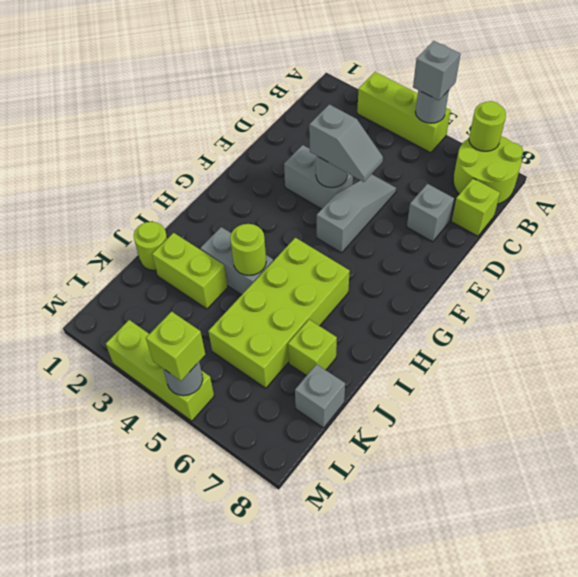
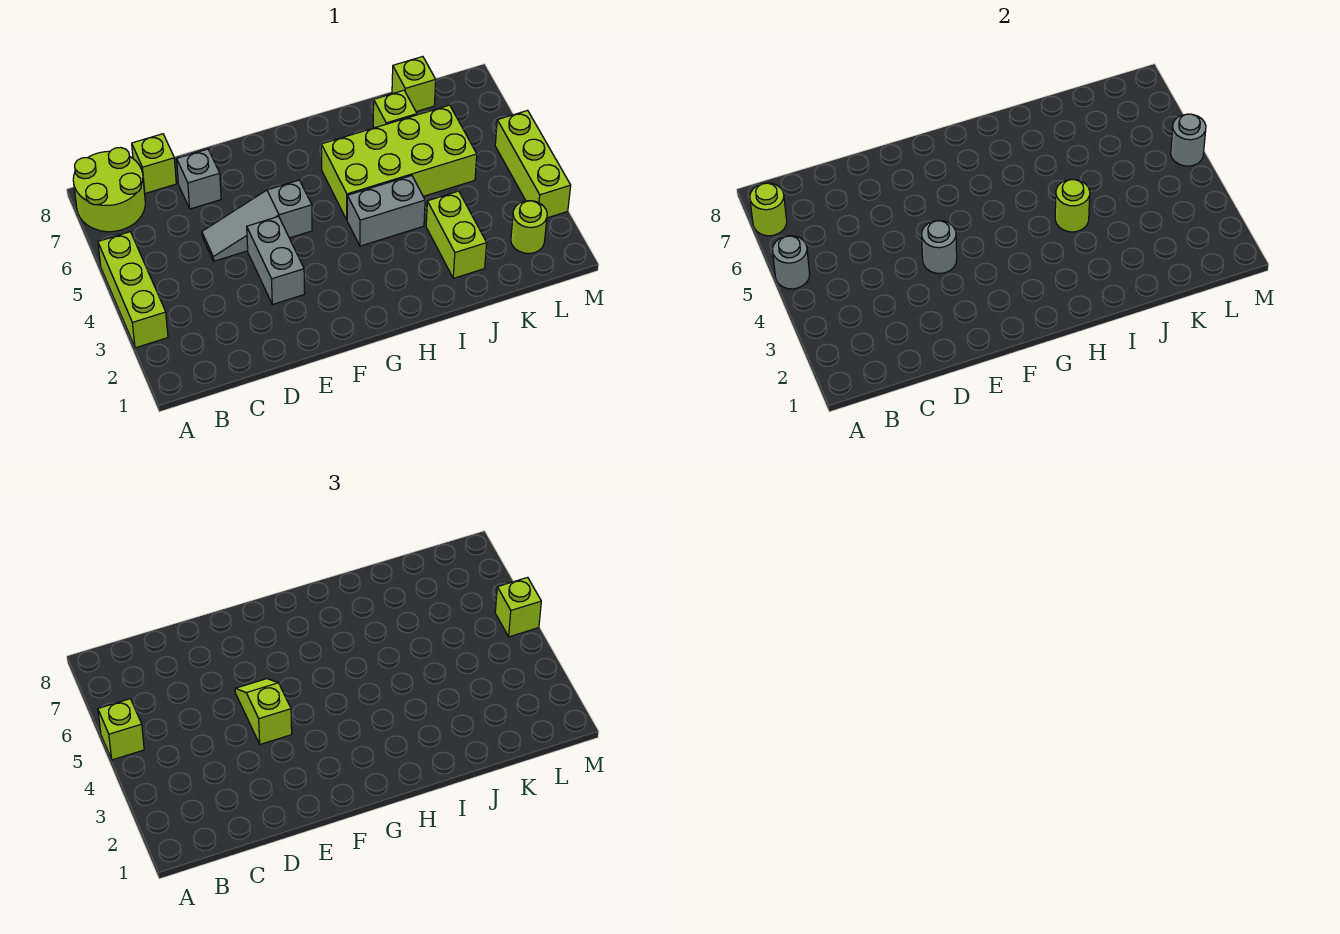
grey 1x1 brick [413,41,461,100] -> lime 1x1 brick [98,699,144,760]
grey 1x2 slope [309,104,383,182] -> lime 1x2 slope [235,679,292,744]
grey 1x2 brick [200,227,273,295] -> grey 1x2 brick turned to [347,176,425,246]
lime 1x1 round brick [134,222,167,270] -> lime 1x1 round brick moved to [511,201,547,254]
grey 1x1 brick [295,364,345,428] -> lime 1x1 brick [392,57,436,112]

